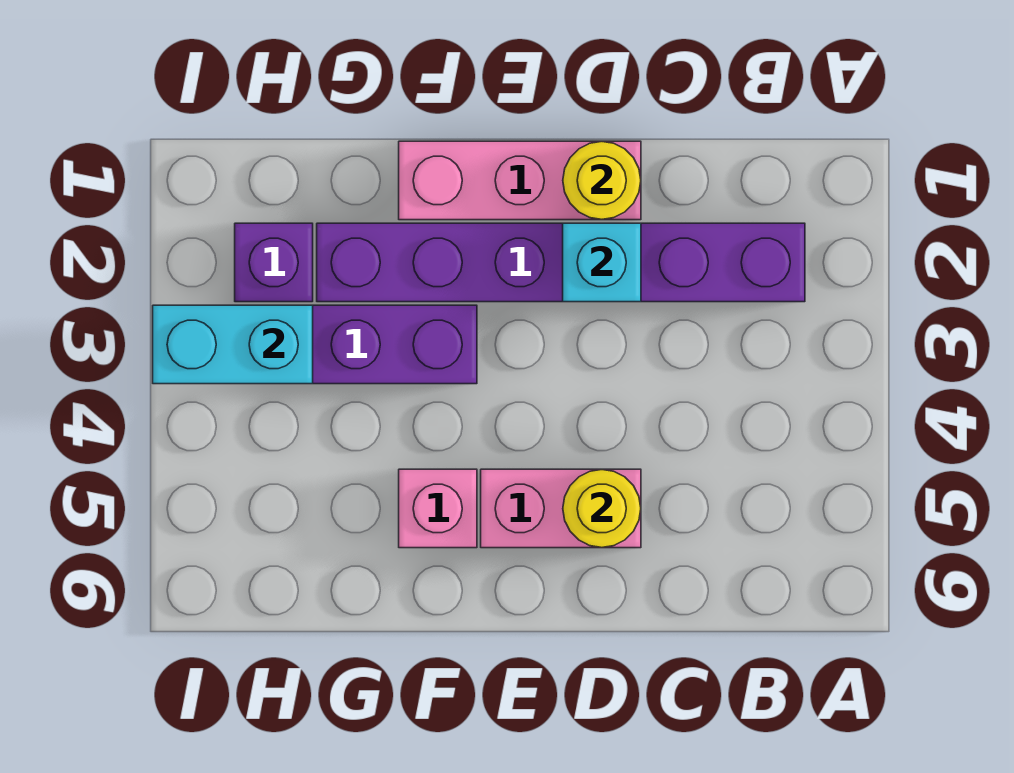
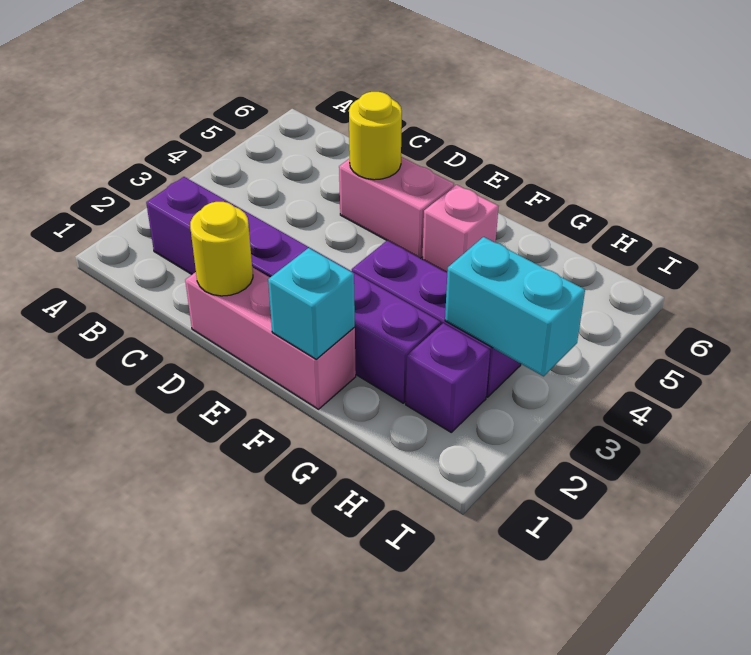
cyan 1x1 brick [563,223,641,302] -> cyan 1x1 brick moved to [268,248,355,359]

